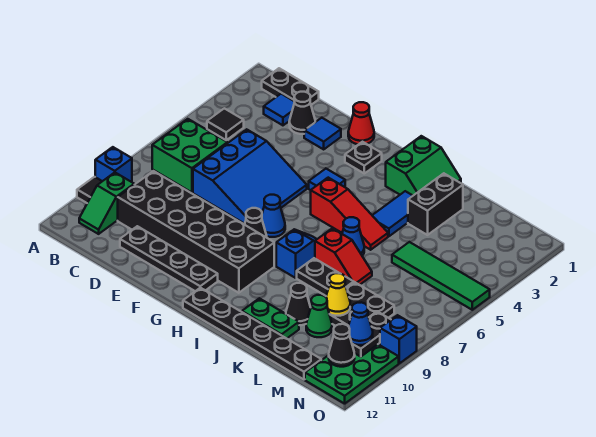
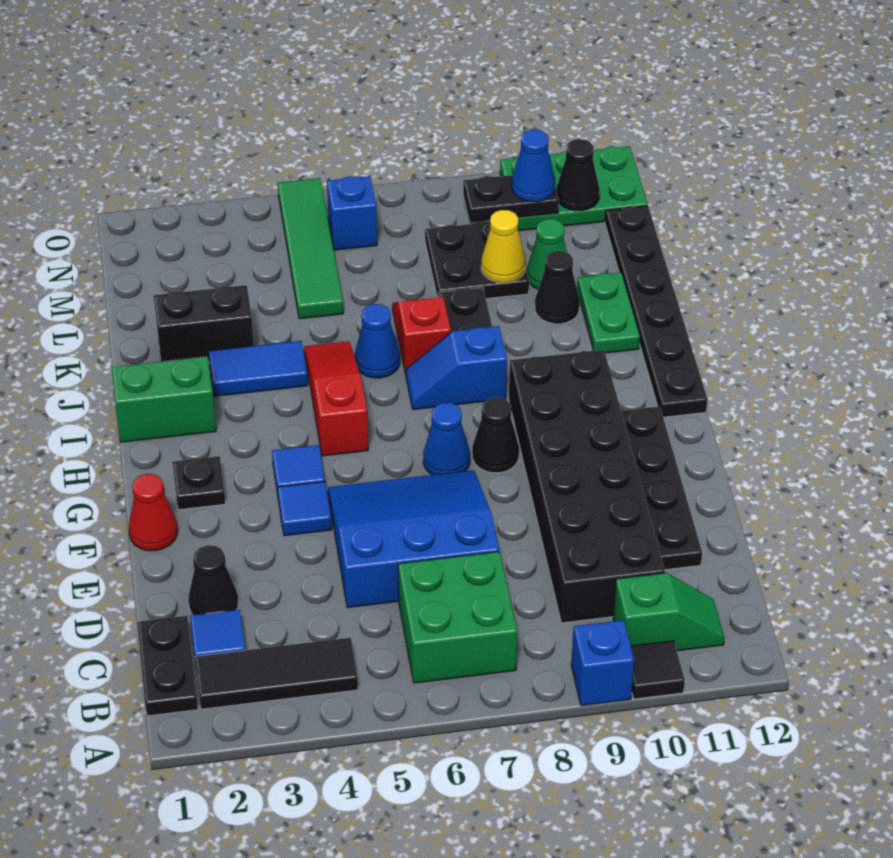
black 1x1 tile [207,108,244,140] -> black 1x3 tile [195,638,358,709]
blue 1x1 tile [304,118,341,149] -> blue 1x1 tile moved to [277,482,332,536]
blue 1x1 brick [380,315,417,363] -> blue 1x1 brick moved to [327,176,377,250]

